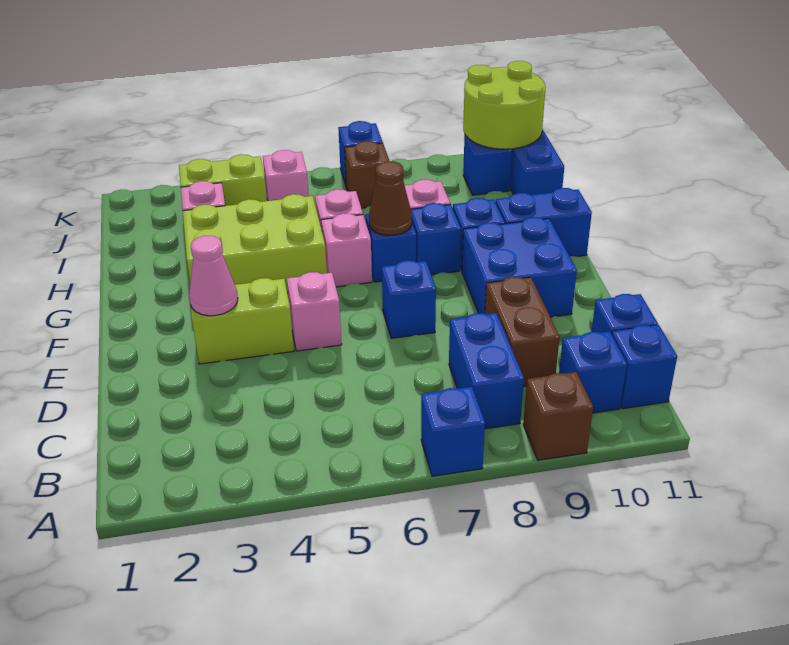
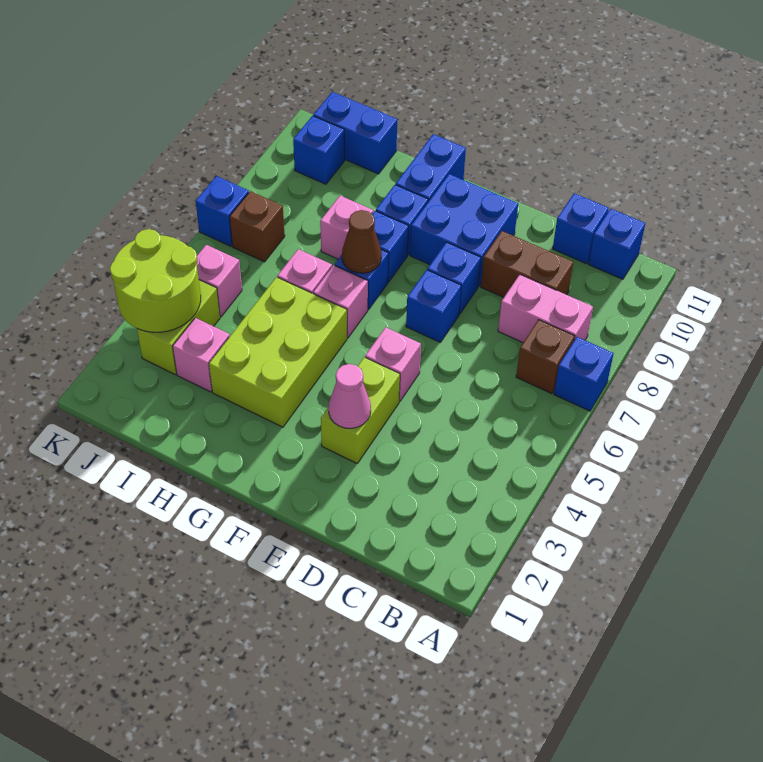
brown 1x1 brick [523,372,593,460] -> brown 1x1 brick moved to [516,320,575,394]
blue 1x2 brick [449,313,524,429] -> pink 1x2 brick [498,275,593,342]
blue 1x1 brick [559,331,627,413] -> blue 1x1 brick moved to [427,242,481,314]
lime 2x2 round brick [463,61,546,149] -> lime 2x2 round brick moved to [110,229,201,332]

